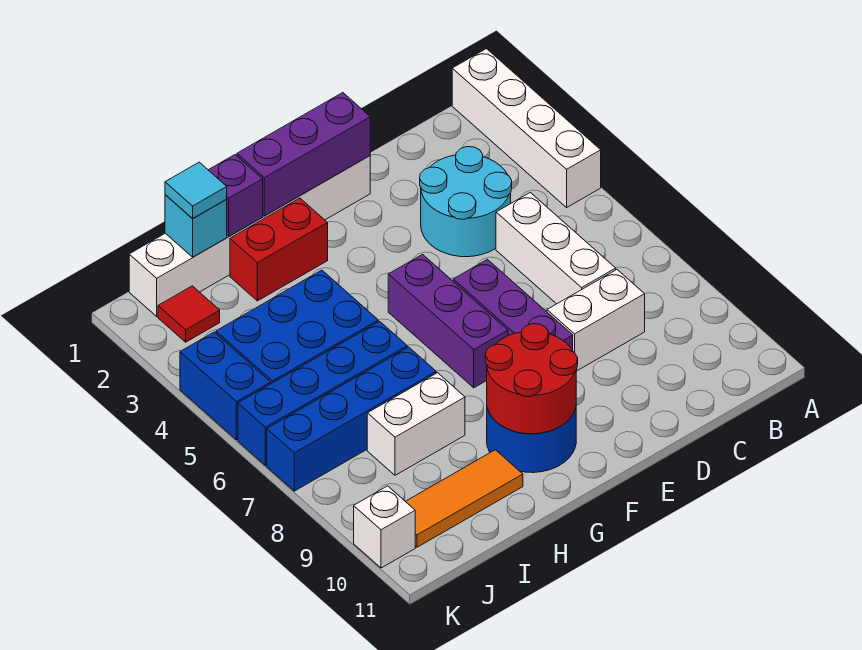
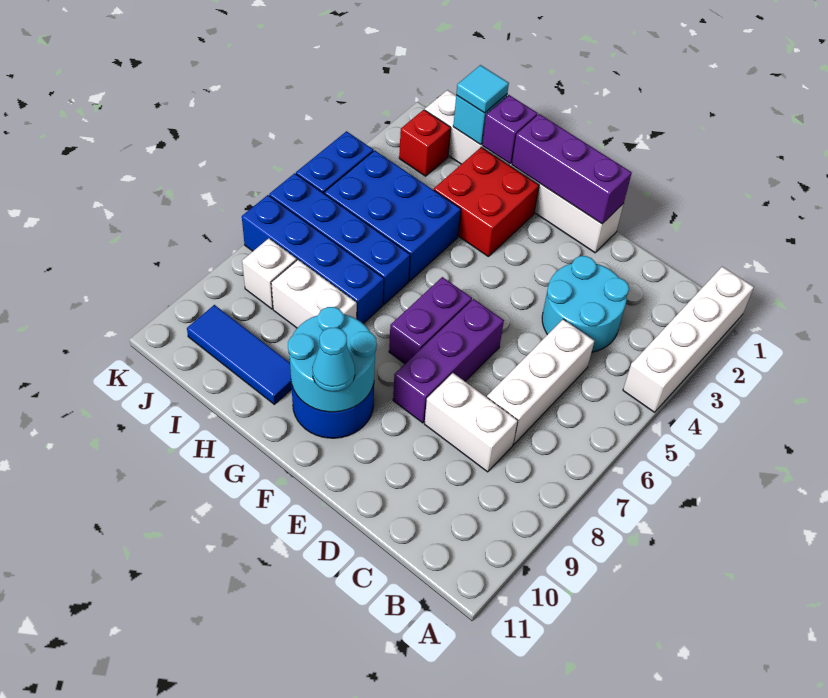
purple 1x3 brick [388,255,508,388] -> purple 1x2 brick [389,277,472,364]
red 2x2 round brick [485,324,578,434] -> cyan 2x2 round brick [288,307,377,412]
none -> cyan 1x1 cone [312,327,355,392]
red 1x2 brick [230,198,328,301] -> red 2x2 brick [434,147,539,256]
orange 1x3 tile [405,450,523,547] -> blue 1x3 tile [187,305,292,404]
red 1x1 tile [158,286,220,342] -> red 1x1 brick [399,110,451,176]
white 1x1 brick [354,486,415,568] -> white 1x1 brick moved to [242,238,297,309]

